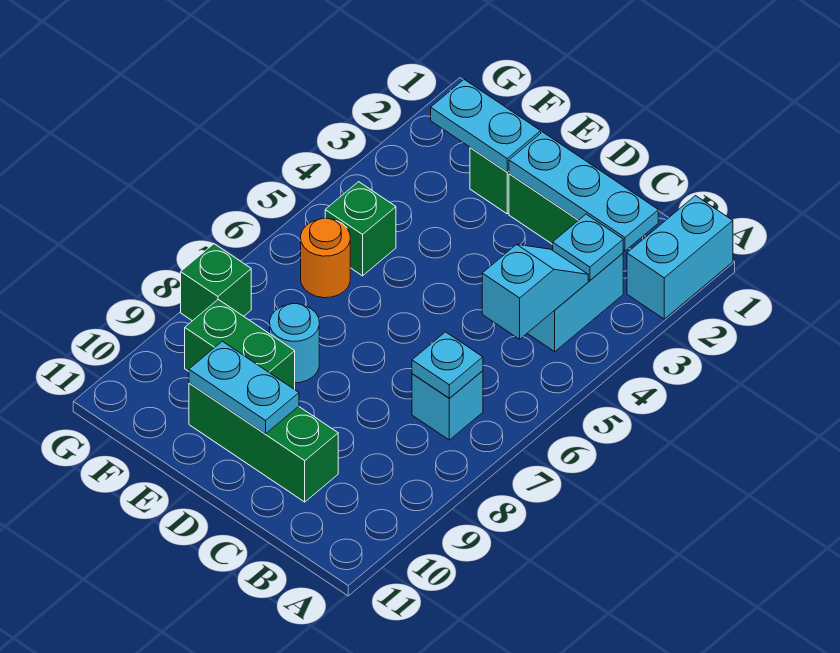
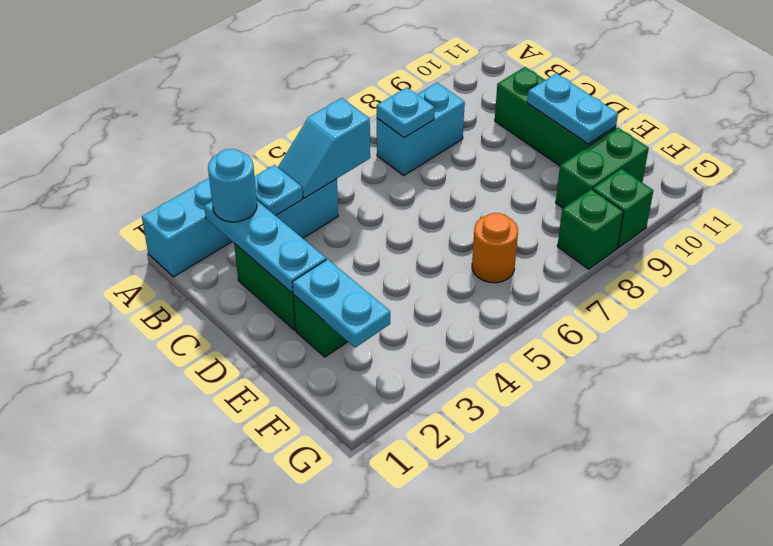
cyan 1x1 brick [412,371,483,440] -> cyan 1x2 brick [377,83,465,175]
cyan 1x1 round brick [270,304,319,383] -> cyan 1x1 round brick moved to [208,149,257,222]
green 1x2 brick [185,300,295,389] -> green 1x2 brick turned to [556,127,649,208]
green 1x1 brick [325,182,396,276] -> green 1x1 brick moved to [593,169,653,248]

